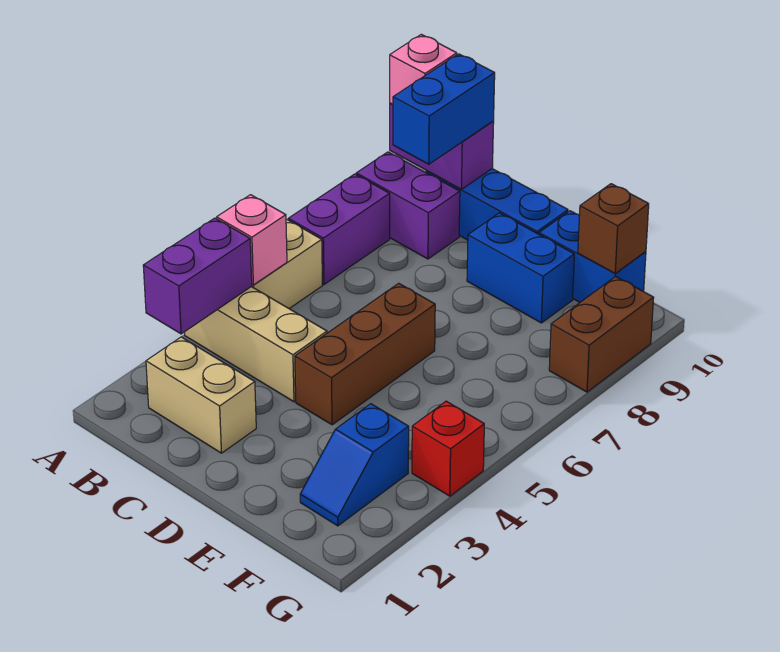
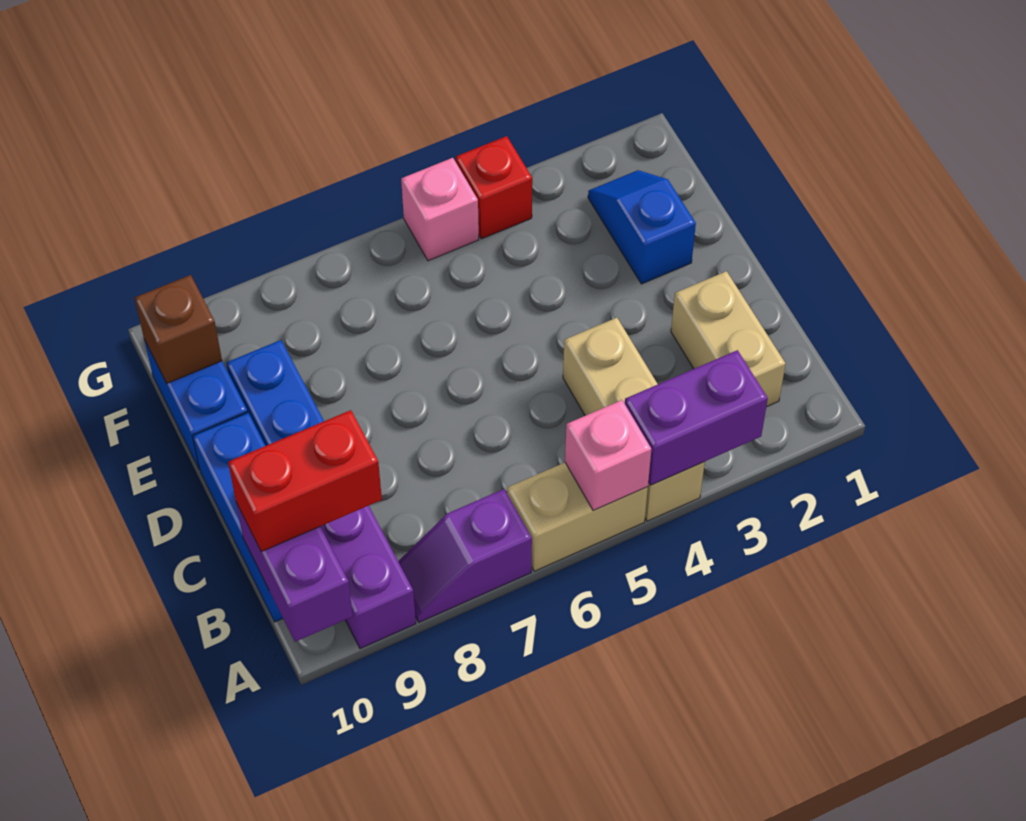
purple 1x2 brick [288,174,390,284] -> purple 1x2 slope [398,489,532,622]
pink 1x1 brick [390,34,457,104] -> pink 1x1 brick moved to [401,158,479,261]
blue 1x2 brick [393,54,495,164] -> red 1x2 brick [228,410,382,552]
brown 1x3 brick [295,283,435,425] -> none
blue 1x2 slope [300,404,409,526] -> blue 1x2 slope turned to [588,170,696,284]
brown 1x2 brick [549,276,654,392] -> none

